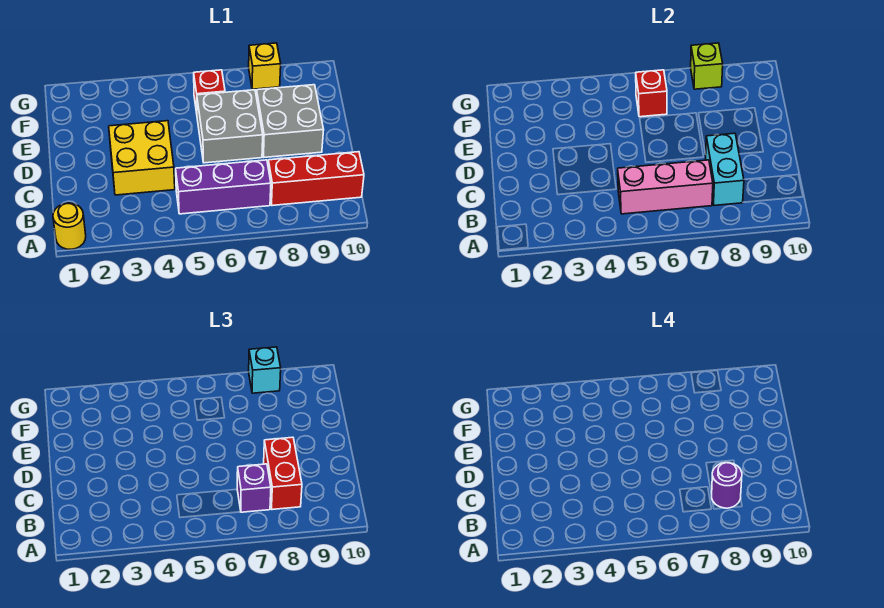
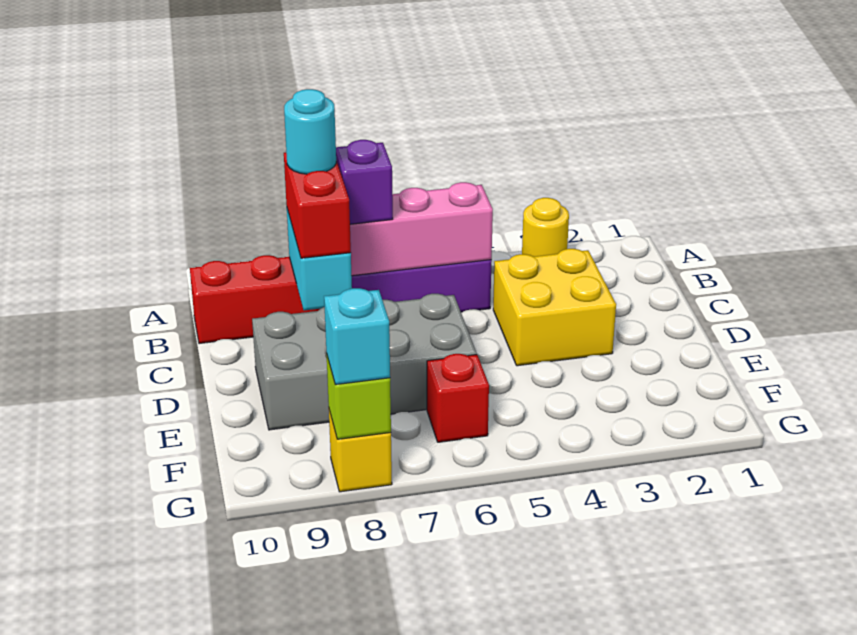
yellow 1x1 round brick [53,203,86,249] -> yellow 1x1 round brick moved to [522,198,569,257]
purple 1x1 round brick [712,463,742,508] -> cyan 1x1 round brick [284,89,336,174]
red 1x1 brick [636,70,667,117] -> none

